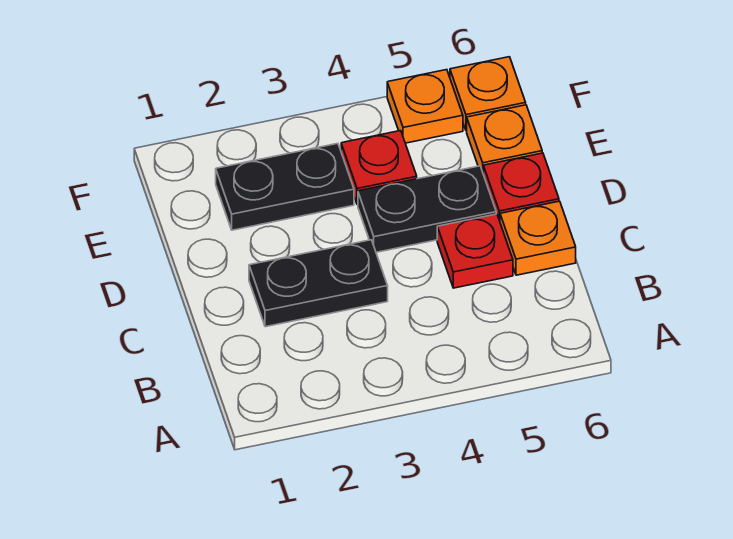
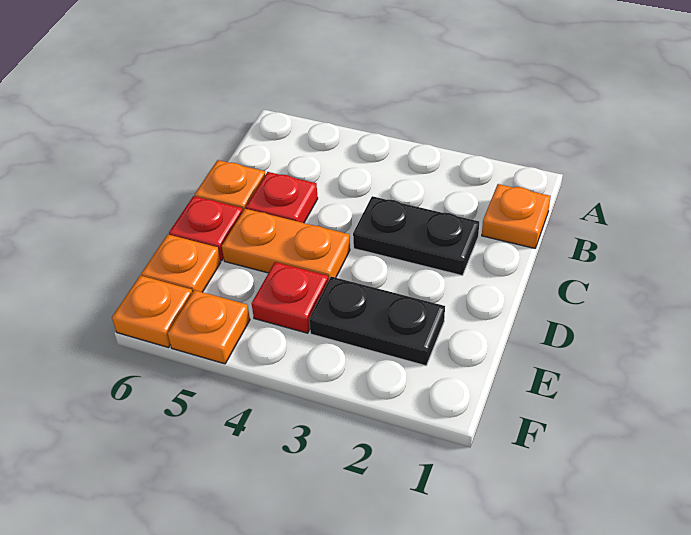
none -> orange 1x1 plate [482,184,551,248]
black 1x2 plate [358,166,496,252] -> orange 1x2 plate [222,209,350,281]

